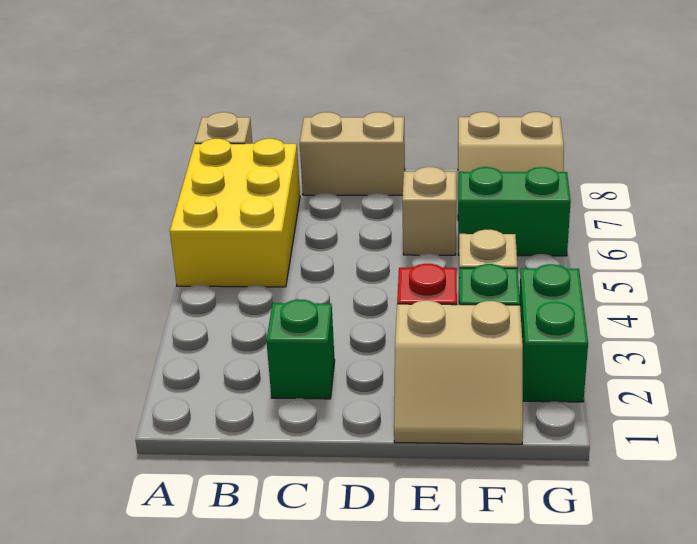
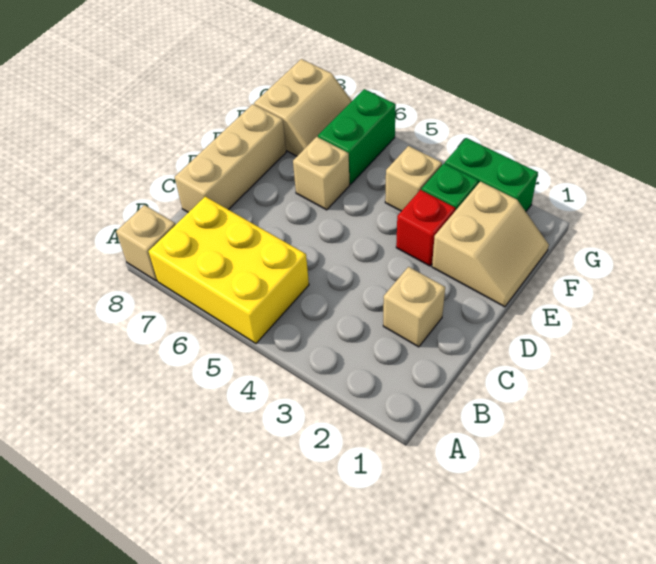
green 1x1 brick [266,299,335,399] -> tan 1x1 brick [383,267,445,347]
tan 1x2 brick [300,112,405,195] -> tan 1x3 brick [175,104,286,212]

